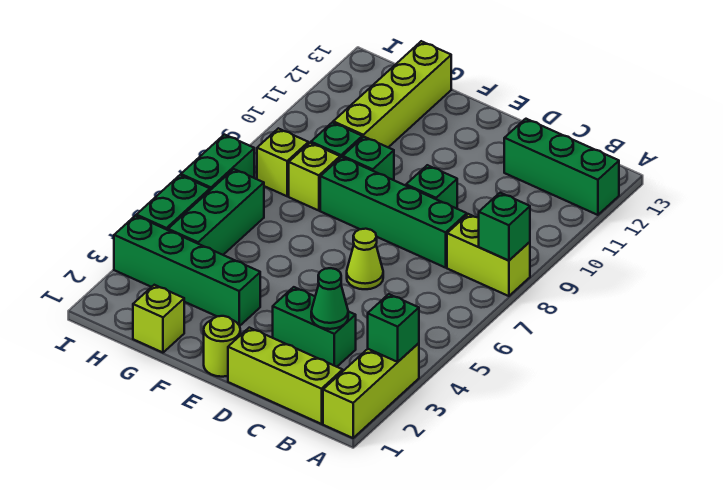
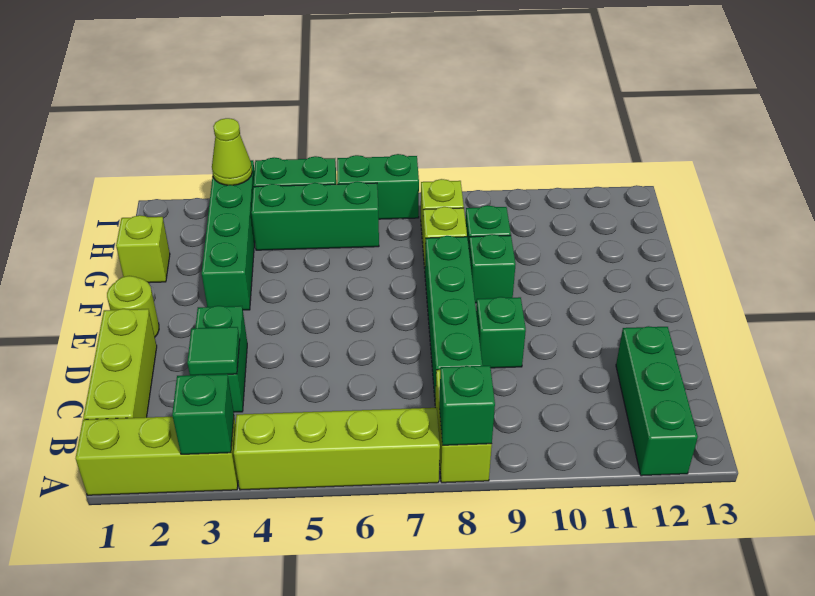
green 1x1 cone [311,268,348,329] -> green 1x1 tile [187,327,240,375]
lime 1x1 cone [347,229,383,289] -> lime 1x1 cone moved to [212,118,252,185]
lime 1x4 brick [333,41,451,147] -> lime 1x4 brick moved to [234,408,440,490]

